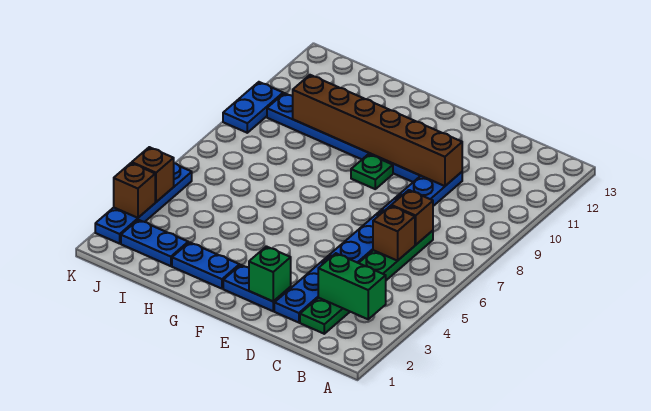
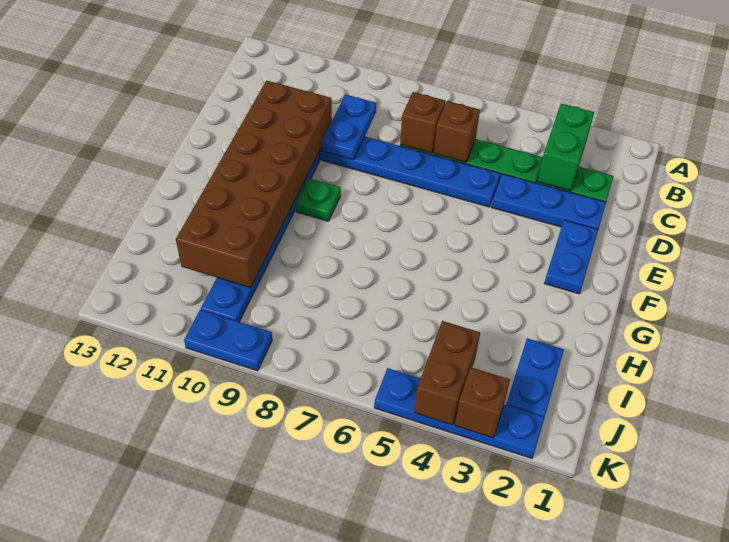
brown 1x6 brick [293,75,462,186] -> brown 2x6 brick [176,81,332,288]
green 1x1 brick [249,246,291,301] -> none
blue 1x2 plate [172,242,239,289] -> blue 1x2 plate moved to [321,95,377,160]
brown 1x1 brick [132,147,174,202] -> brown 1x2 brick [414,321,480,425]

